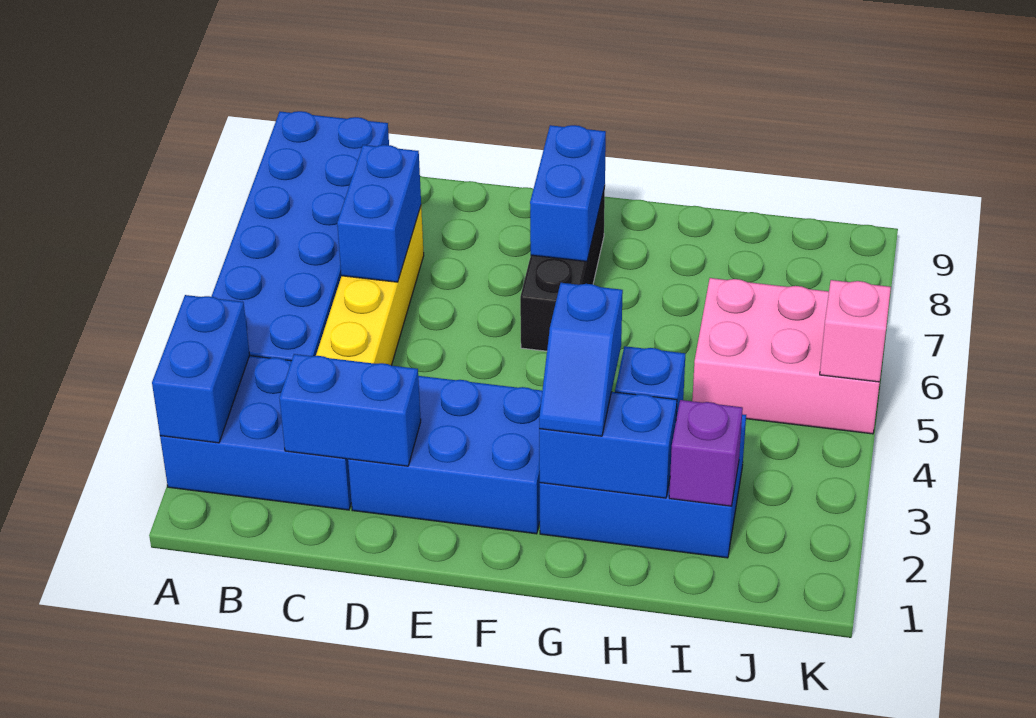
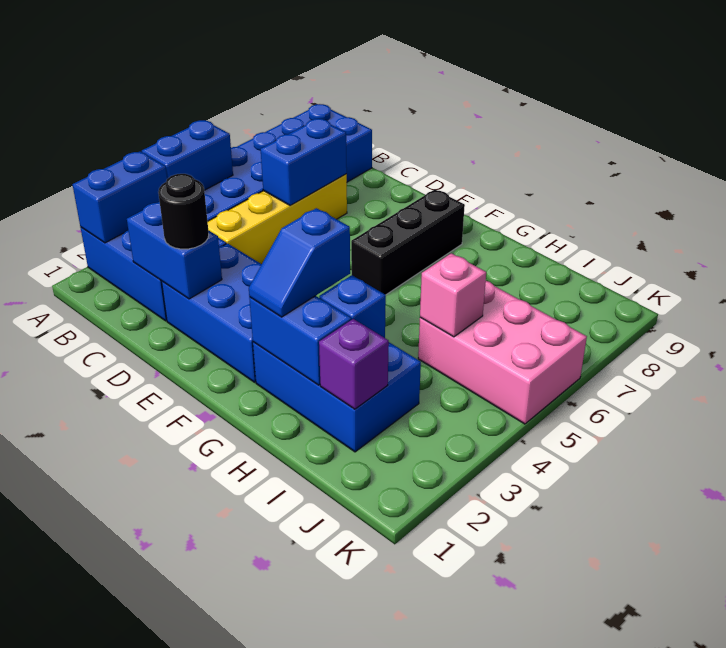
none -> black 1x1 round brick [158,174,209,249]
blue 1x2 brick [530,125,606,261] -> blue 1x2 brick moved to [142,120,233,190]
pink 1x1 brick [820,280,891,382] -> pink 1x1 brick moved to [420,253,486,337]

